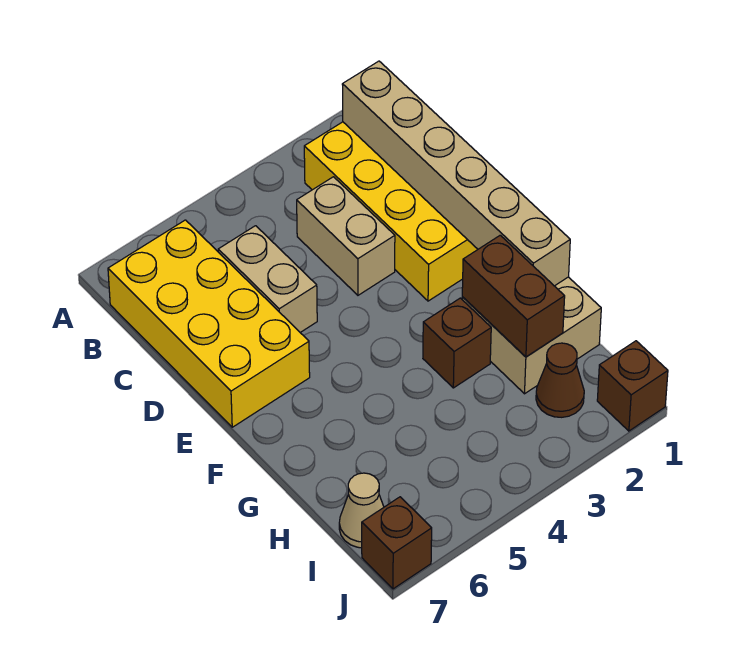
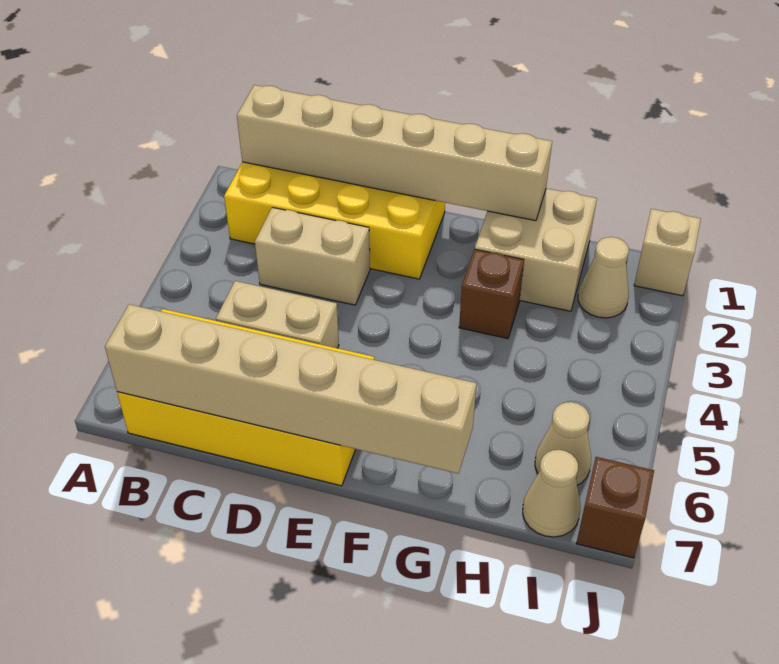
none -> tan 1x6 brick [105,304,477,474]
brown 1x2 brick [462,235,565,357] -> none
brown 1x1 cone [536,343,584,417] -> tan 1x1 cone [578,237,629,318]
none -> tan 1x1 cone [535,402,591,485]
brown 1x1 brick [597,341,668,431] -> tan 1x1 brick [634,209,701,296]

